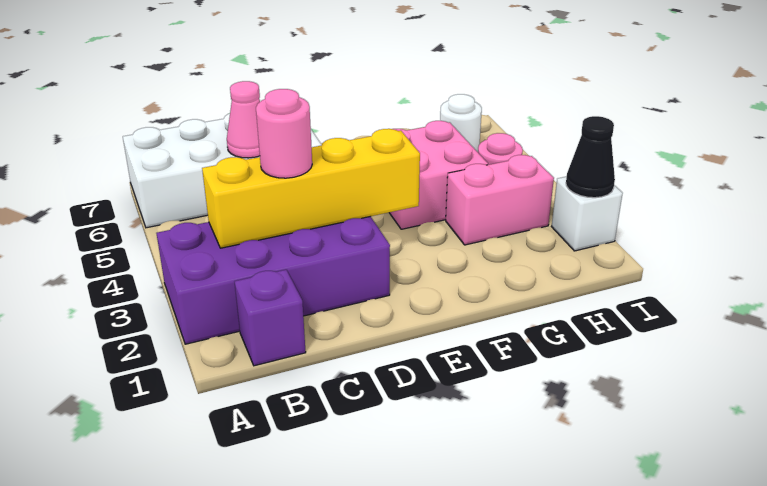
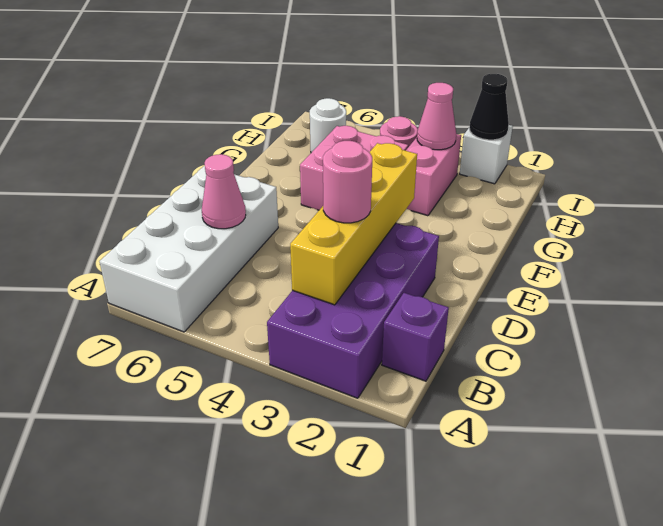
none -> pink 1x1 cone [417,83,456,150]

